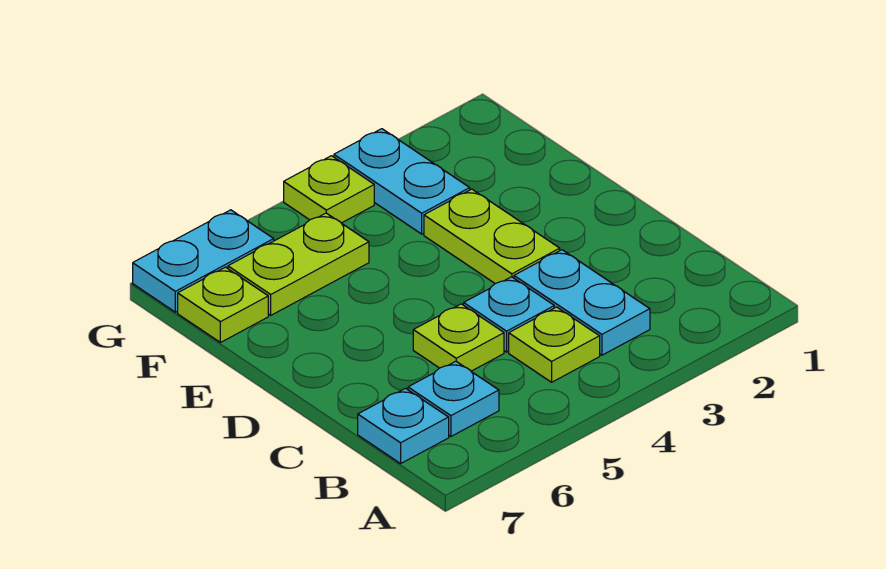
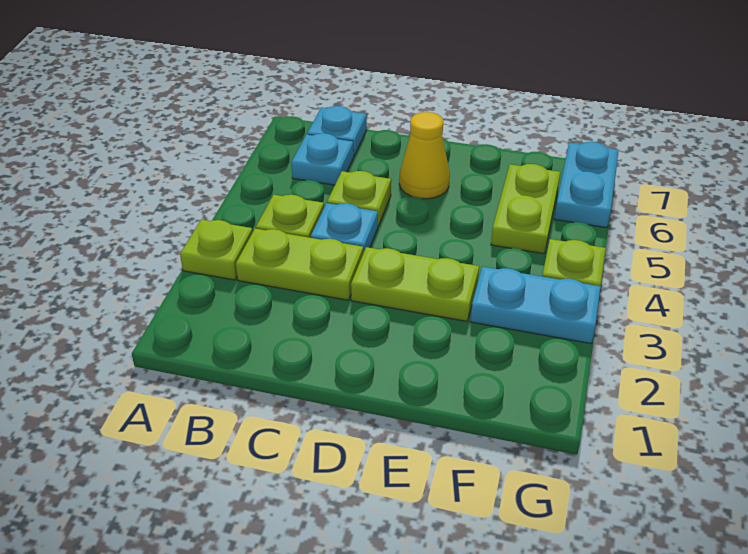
cyan 1x2 plate [514,250,650,355] -> lime 1x2 plate [236,229,363,300]
none -> yellow 1x1 cone [399,112,450,199]
lime 1x1 plate [178,267,268,342] -> lime 1x1 plate moved to [180,220,253,280]

